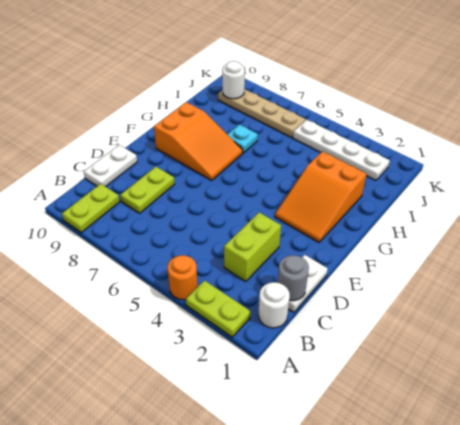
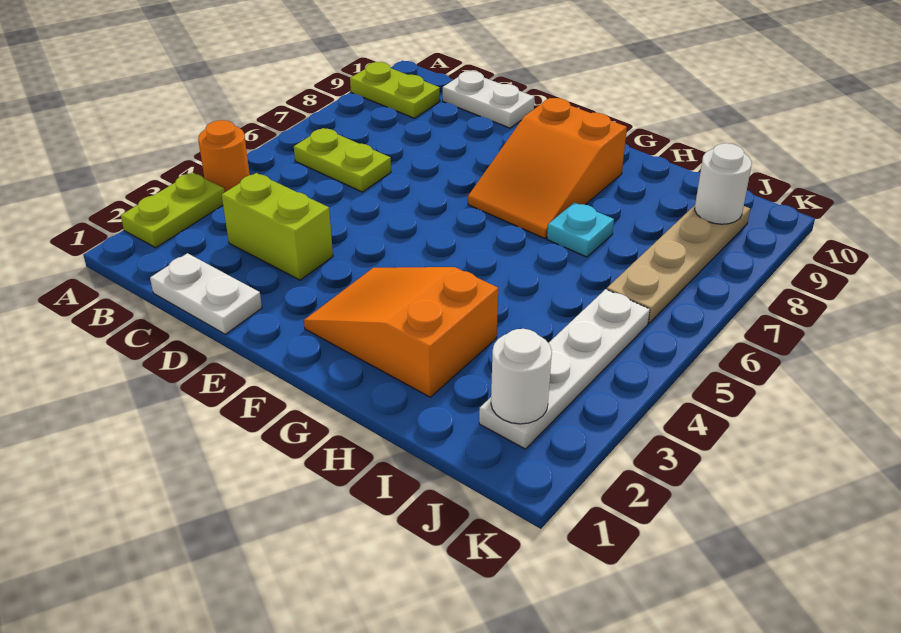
white 1x1 round brick [258,282,290,328] -> white 1x1 round brick moved to [491,329,552,424]
grey 1x1 round brick [277,255,309,301] -> none
lime 1x2 plate [120,167,175,213] -> lime 1x2 plate moved to [294,128,391,192]

